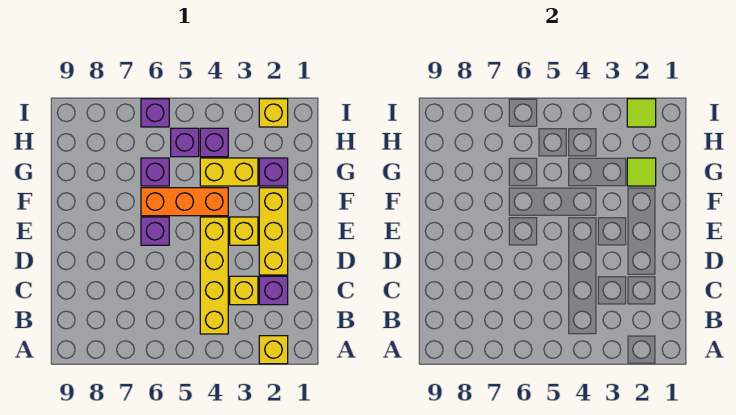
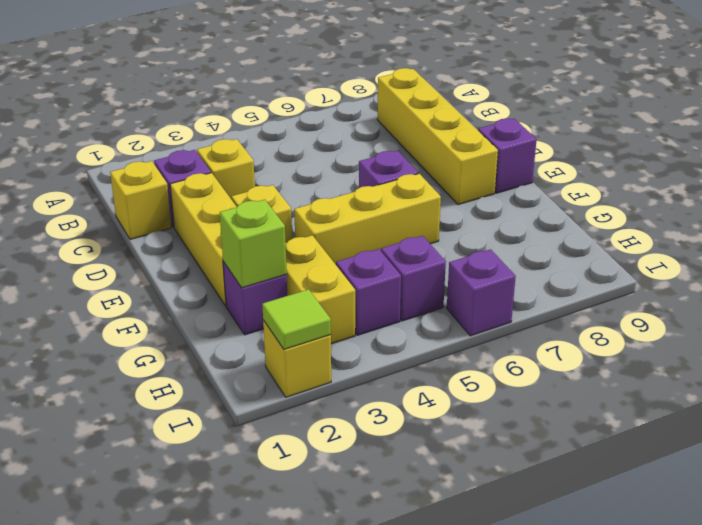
yellow 1x1 brick [259,336,288,364] -> yellow 1x1 brick moved to [110,161,172,239]
yellow 1x4 brick [200,217,228,334] -> yellow 1x4 brick moved to [377,68,498,205]
orange 1x3 brick [141,188,228,216] -> yellow 1x3 brick [294,174,441,264]
lime 1x1 tile [627,158,656,186] -> lime 1x1 brick [220,200,287,288]
yellow 1x2 brick [200,158,258,186] -> yellow 1x2 brick turned to [286,235,355,344]
purple 1x1 brick [141,158,169,186] -> purple 1x1 brick moved to [478,118,537,193]

